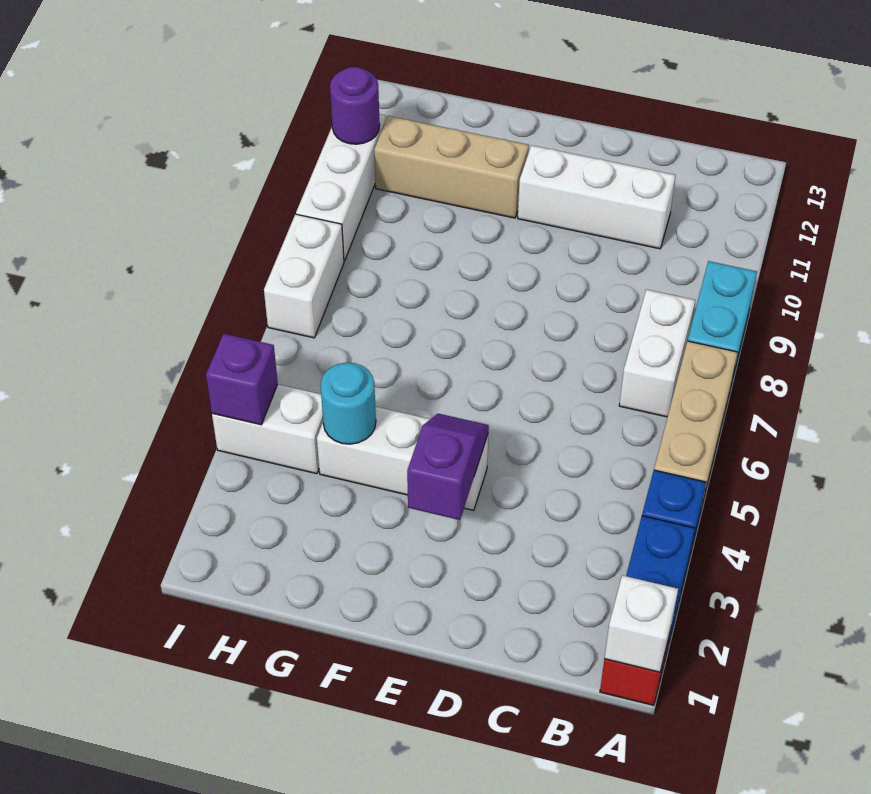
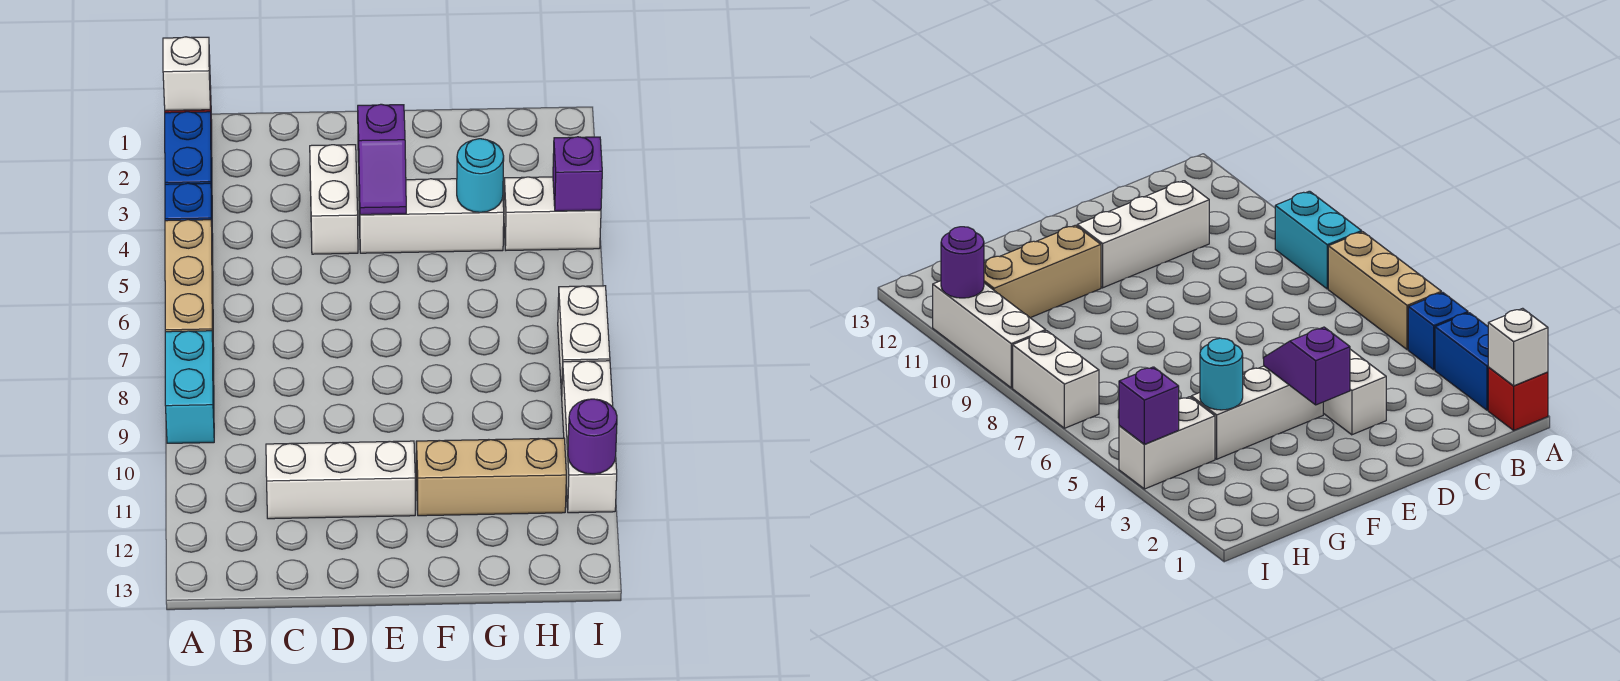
white 1x2 brick [619,289,695,417] -> white 1x2 brick moved to [310,145,358,254]

